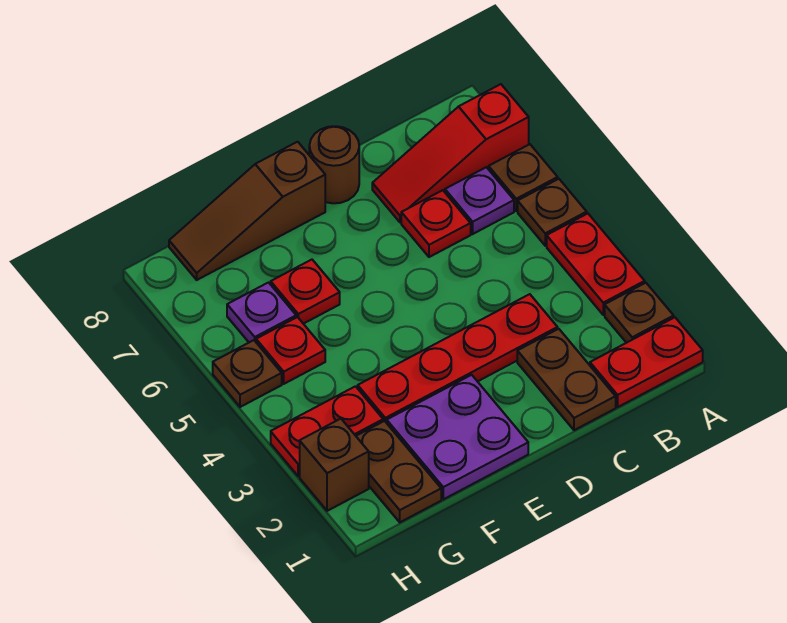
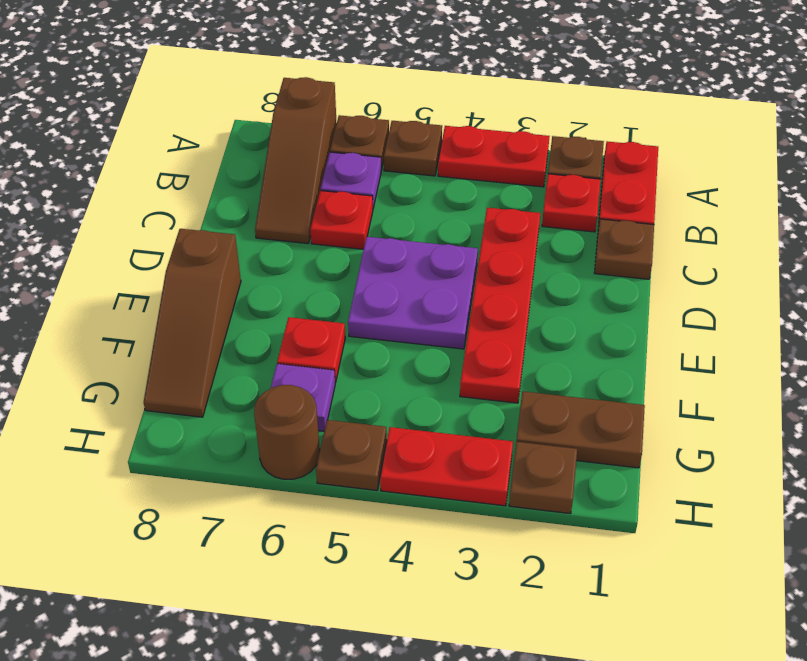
red 1x3 slope [372,84,529,222] -> brown 1x3 slope [255,77,337,244]
brown 1x2 plate [517,329,616,430] -> brown 1x1 plate [595,219,654,279]
brown 1x1 round brick [309,126,359,203] -> brown 1x1 round brick moved to [254,385,320,479]
purple 2x2 plate [387,375,528,499] -> purple 2x2 plate moved to [348,237,478,349]
red 1x2 plate [271,386,383,476] -> red 1x2 plate turned to [380,427,513,506]
red 1x1 plate [256,317,325,384] -> red 1x1 plate moved to [542,174,601,232]
brown 1x1 brick [300,419,369,511] -> brown 1x1 plate [509,442,577,514]

